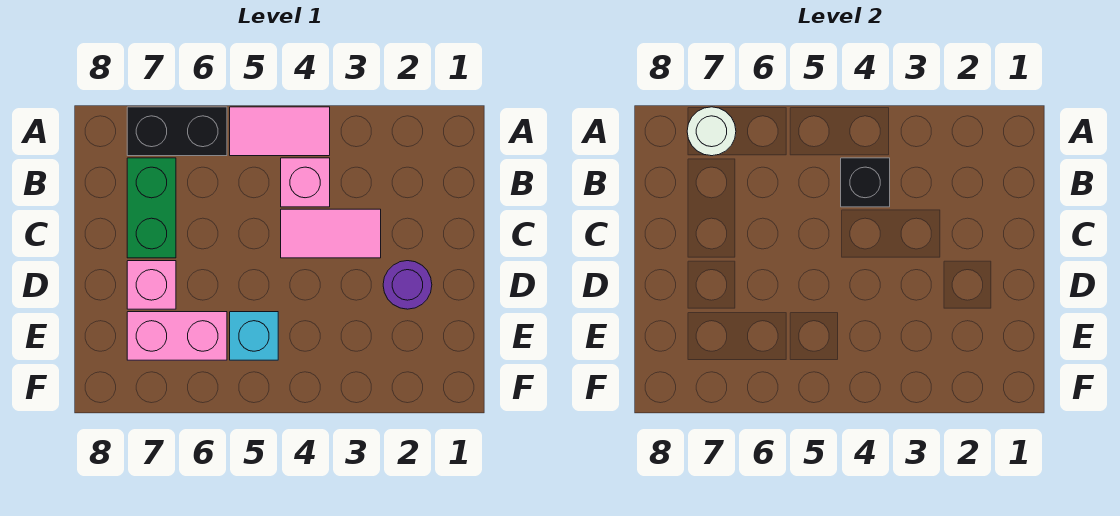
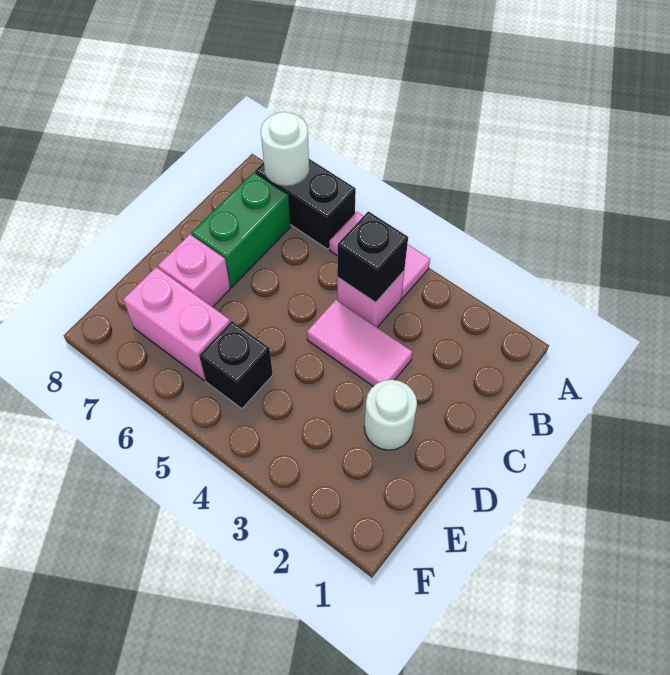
purple 1x1 round brick [383,261,432,309] -> white 1x1 round brick [364,380,417,450]
cyan 1x1 brick [230,312,278,360] -> black 1x1 brick [199,321,273,409]

